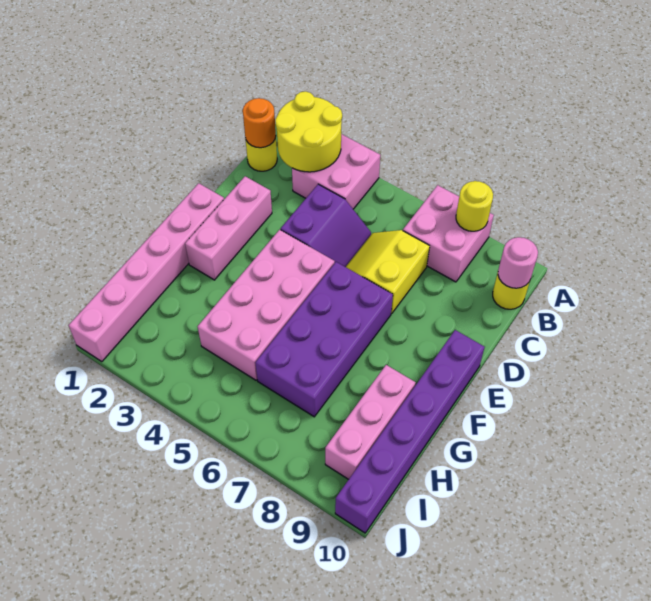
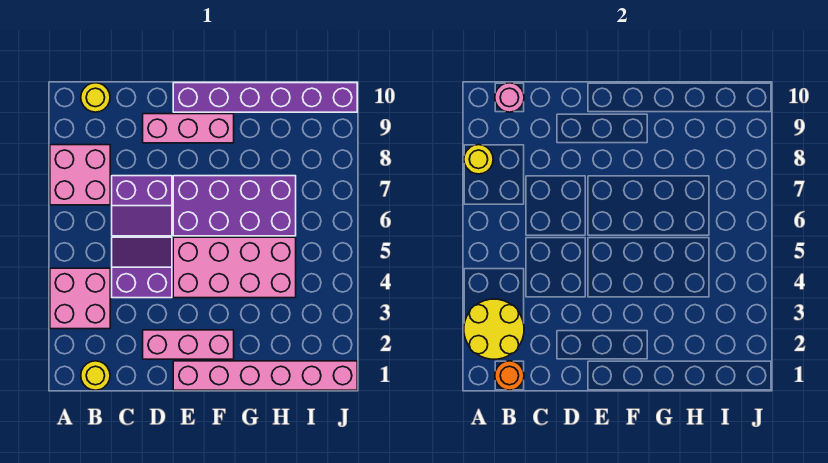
yellow 2x2 slope [346,230,430,314] -> purple 2x2 slope [112,176,172,236]
pink 1x3 brick [325,365,416,479] -> pink 1x3 brick moved to [143,114,234,143]

